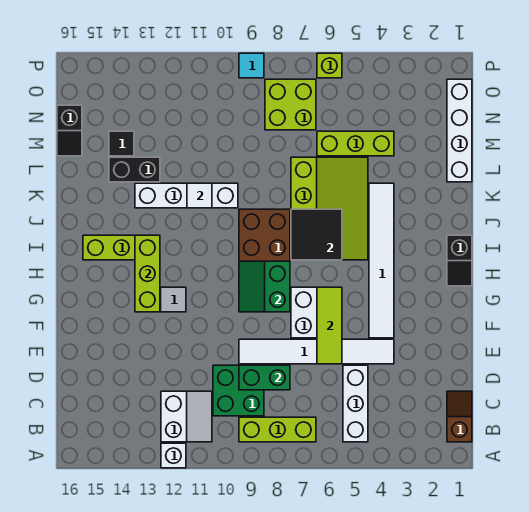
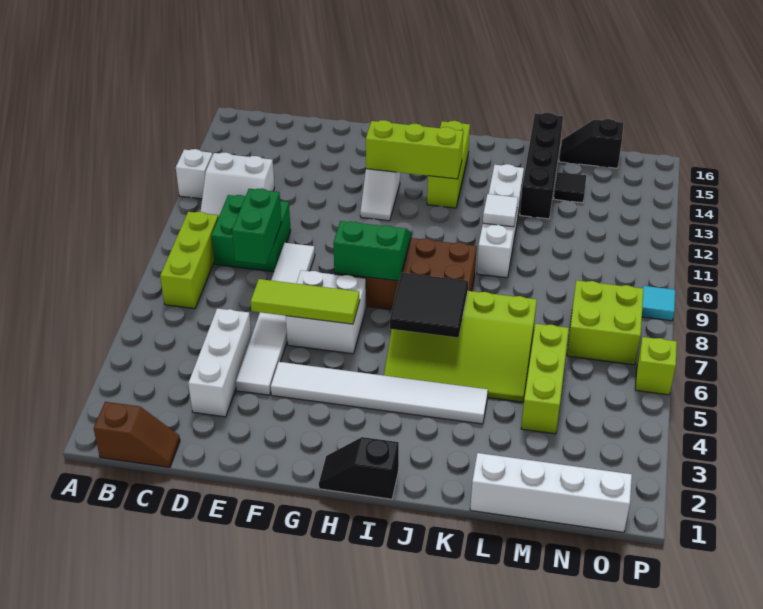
white 1x3 brick [343,365,368,442] -> white 1x3 brick turned to [188,308,252,417]
black 1x2 brick [109,157,160,182] -> black 1x4 brick [520,113,563,219]

